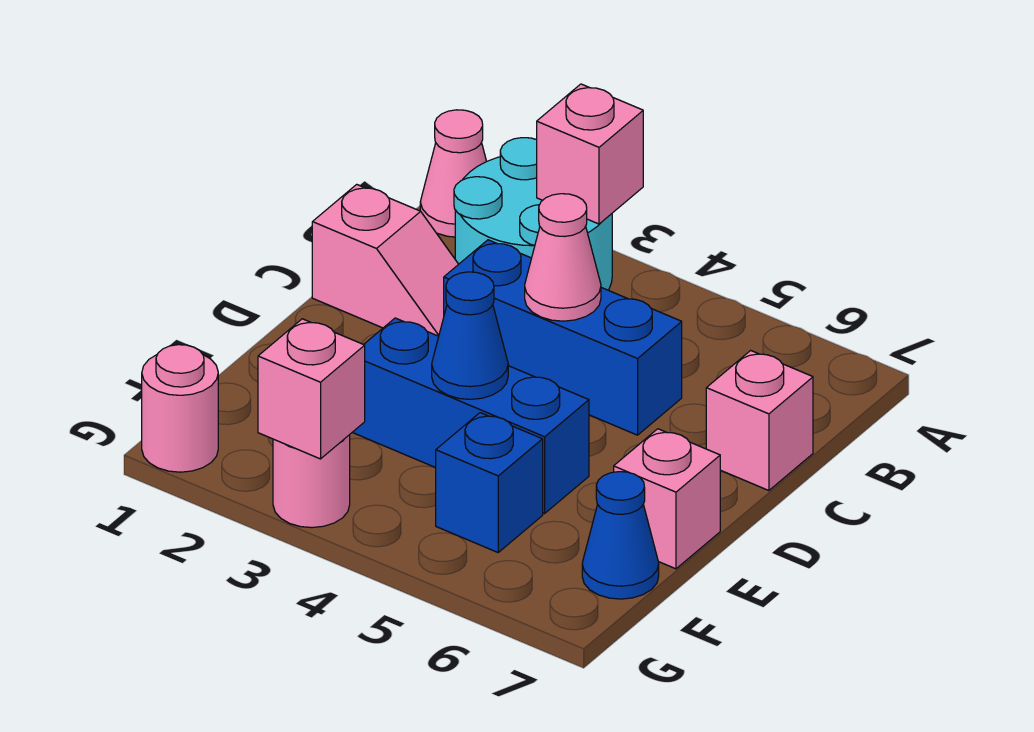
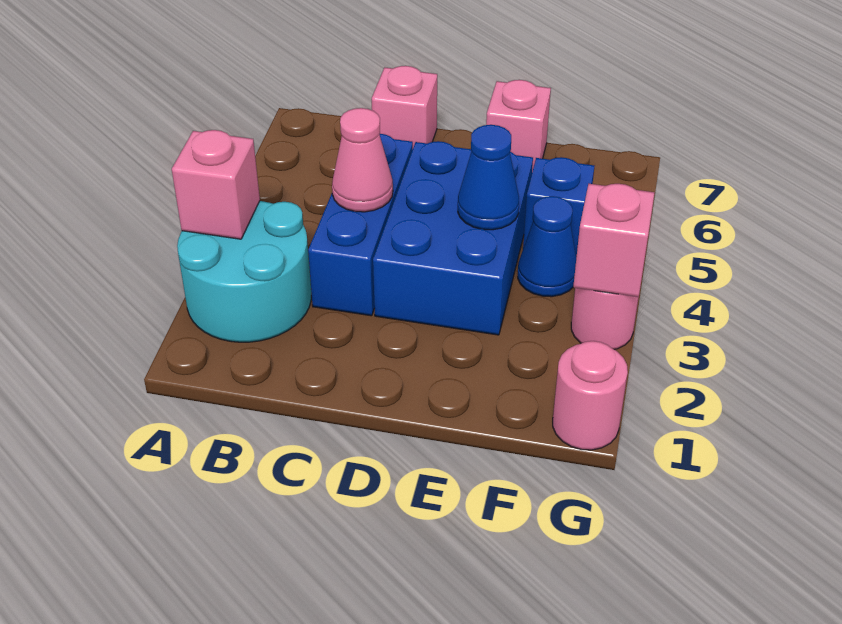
pink 1x1 cone [420,110,487,237] -> none
pink 1x2 slope [312,184,459,336] -> none
blue 1x3 brick [352,318,589,513] -> blue 2x3 brick [373,141,533,335]
blue 1x1 cone [582,472,659,599] -> blue 1x1 cone moved to [518,196,576,297]

